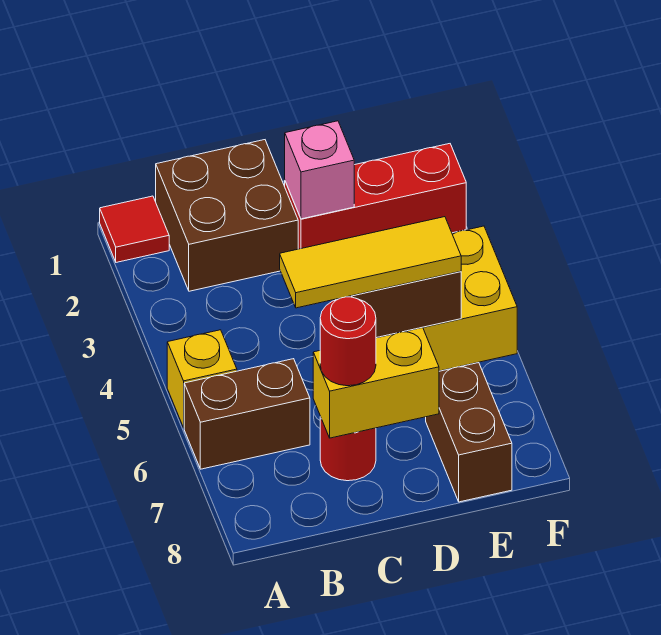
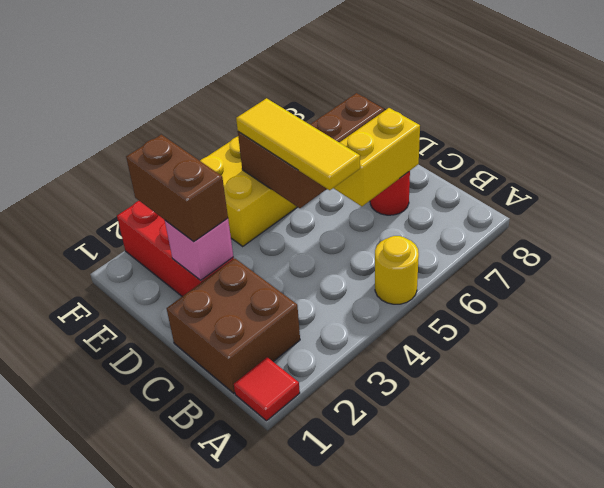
yellow 1x1 brick [167,330,237,428] -> yellow 1x1 round brick [375,236,419,304]
brown 1x2 brick [184,359,310,469] -> brown 1x2 brick moved to [126,135,228,242]
yellow 1x2 brick [313,328,439,438] -> yellow 1x2 brick turned to [334,108,420,206]
red 1x1 round brick [320,297,376,386] -> none

